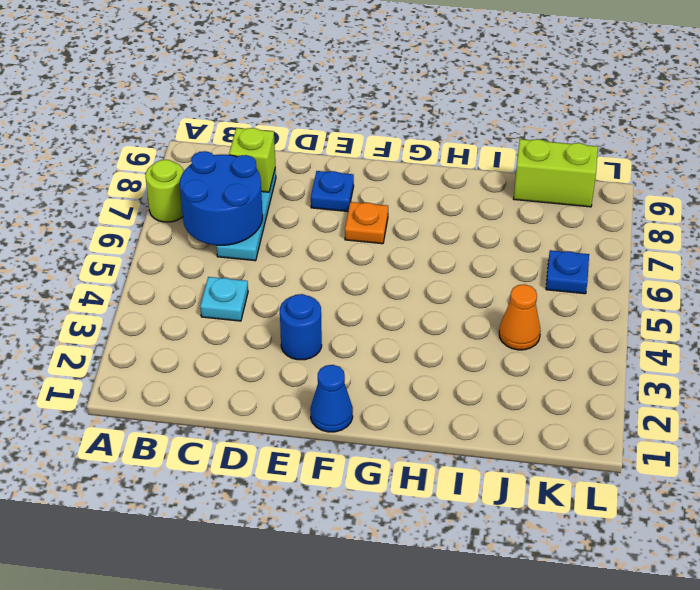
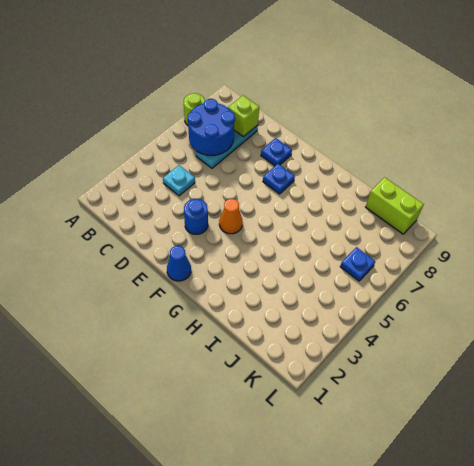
orange 1x1 plate [345,202,388,244] -> blue 1x1 plate [263,164,295,194]
orange 1x1 cone [499,284,541,350] -> orange 1x1 cone moved to [219,199,243,234]

